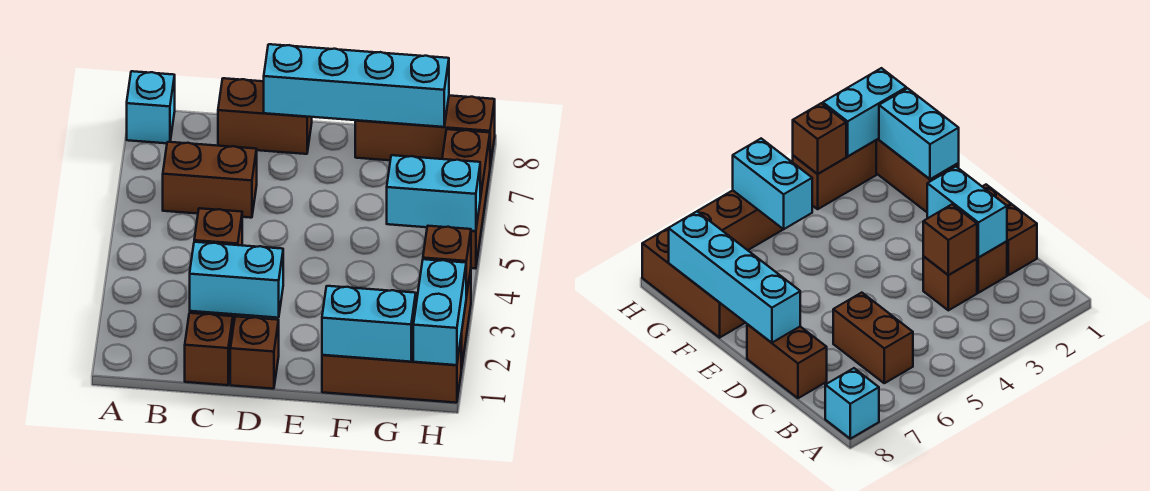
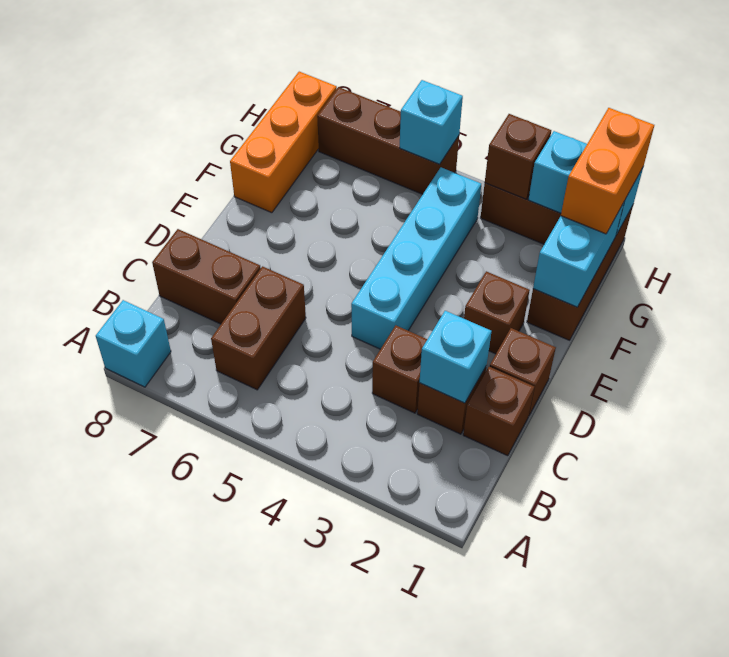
cyan 1x2 brick [190,242,283,318] -> cyan 1x1 brick [419,311,491,403]
brown 1x1 brick [194,208,242,245] -> brown 1x1 brick moved to [464,271,530,354]
brown 1x2 brick [218,78,312,154] -> brown 1x2 brick turned to [152,229,261,324]
cyan 1x4 brick [264,44,449,127] -> cyan 1x4 brick moved to [351,167,481,349]
brown 1x3 brick [355,96,495,165] -> orange 1x3 brick [230,72,337,213]
none -> orange 1x2 brick [561,108,654,234]
cyan 1x2 brick [387,155,480,231] -> cyan 1x1 brick [400,80,463,164]

